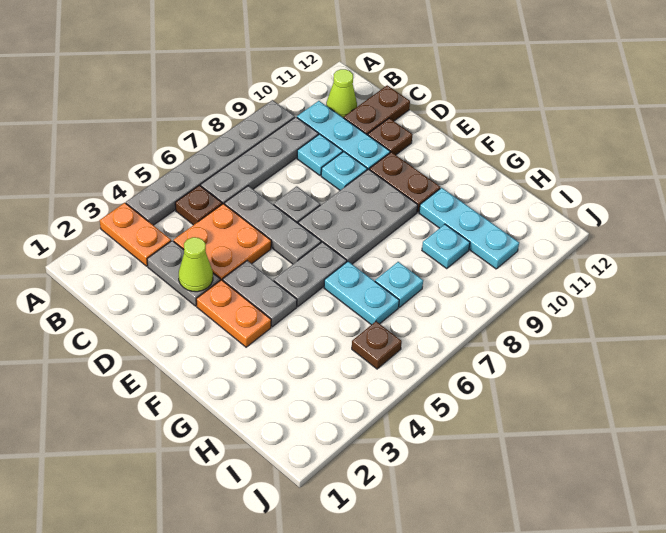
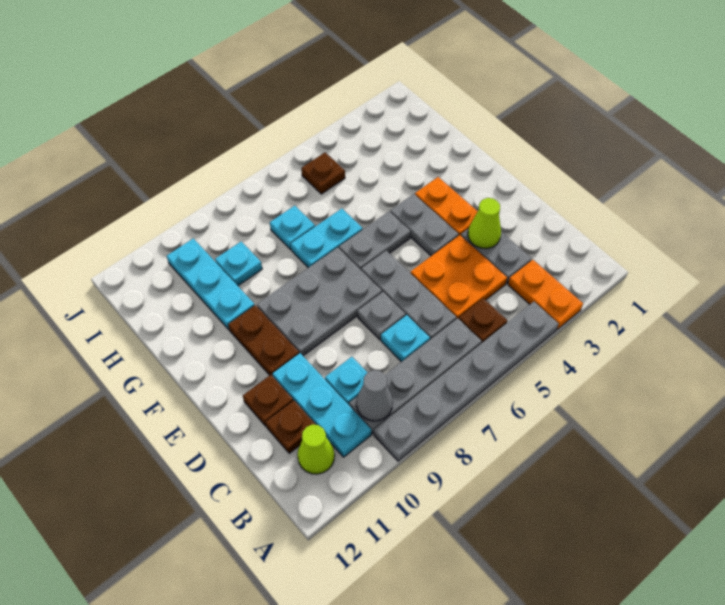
none -> grey 1x1 cone [357,370,393,421]
brown 1x2 plate [344,85,410,135] -> brown 1x1 plate [266,401,316,453]
cyan 1x1 plate [321,152,367,190] -> cyan 1x1 plate moved to [381,315,430,362]
cyan 1x2 plate [324,262,399,325] -> cyan 1x2 plate turned to [291,209,363,268]

